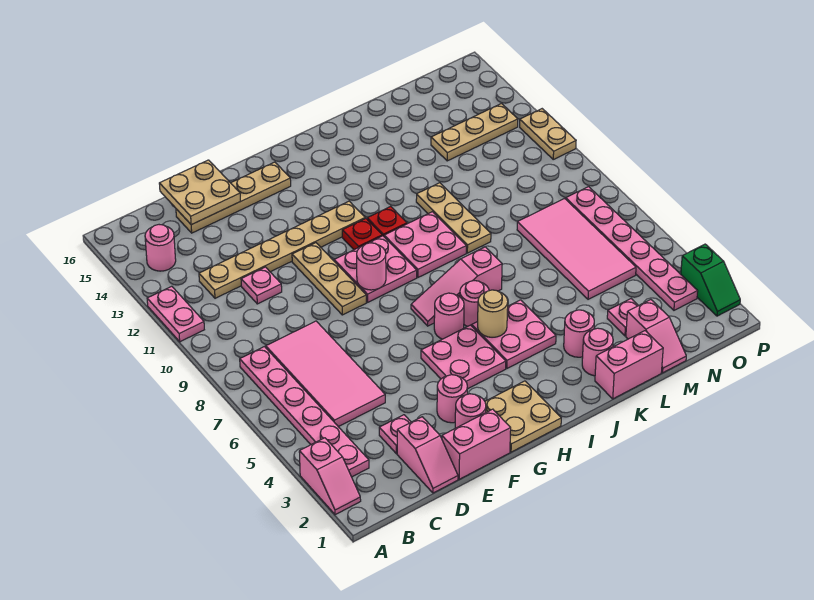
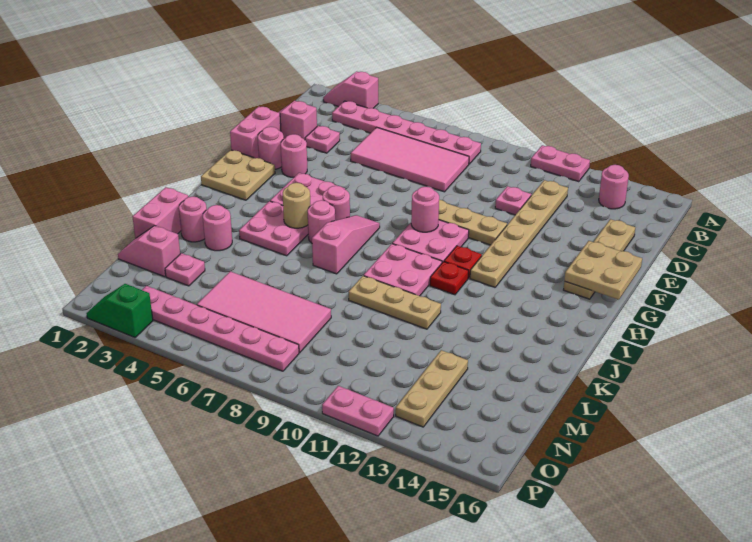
tan 2x2 plate [159,160,240,225] -> tan 2x2 plate moved to [564,241,642,300]
tan 1x2 plate [520,109,576,159] -> pink 1x2 plate [322,386,394,436]

